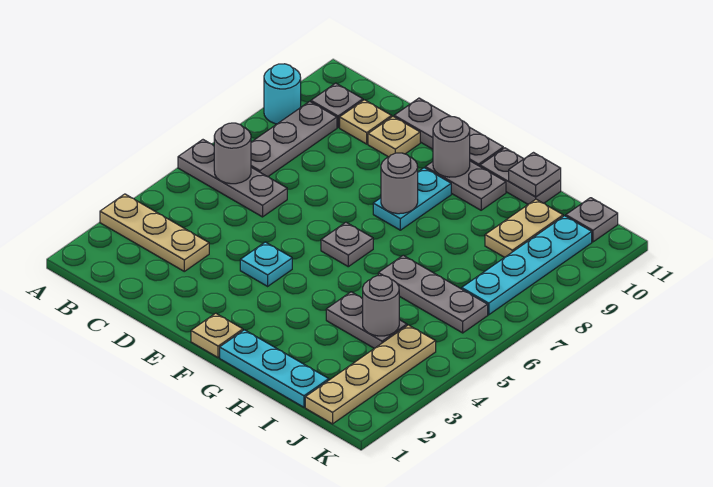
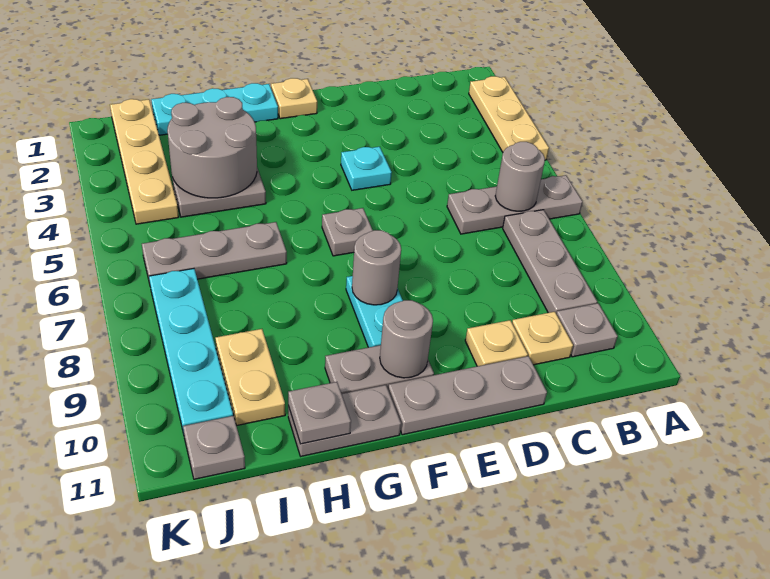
tan 1x3 plate [100,194,209,271] -> tan 1x3 plate turned to [469,76,549,160]
cyan 1x1 round brick [264,64,301,124] -> none
grey 1x1 round brick [363,275,399,336] -> grey 2x2 round brick [167,97,257,198]

